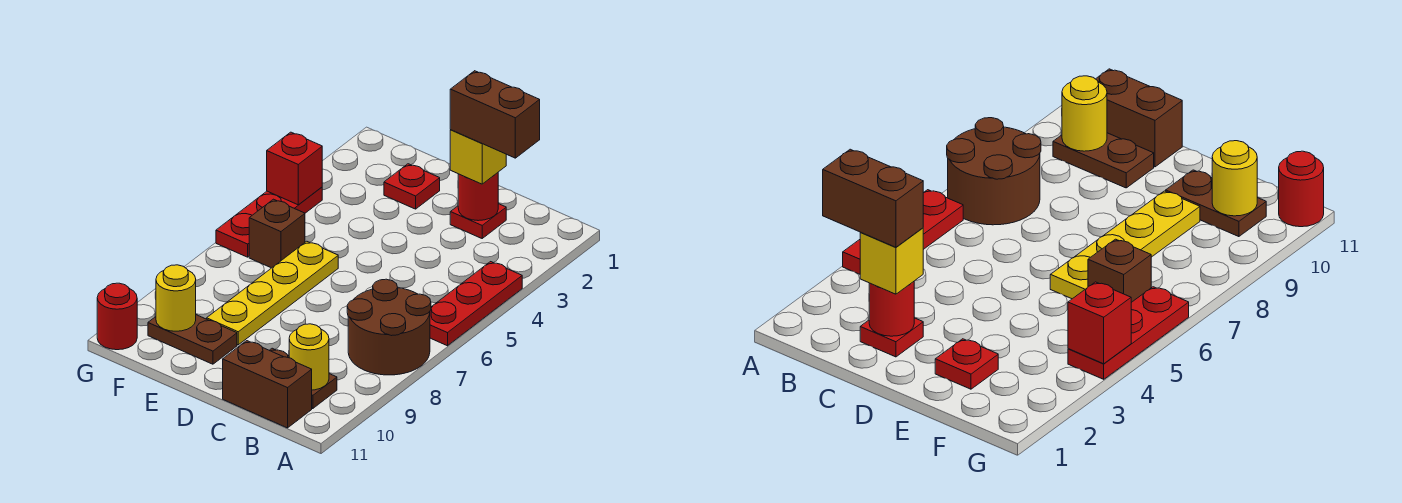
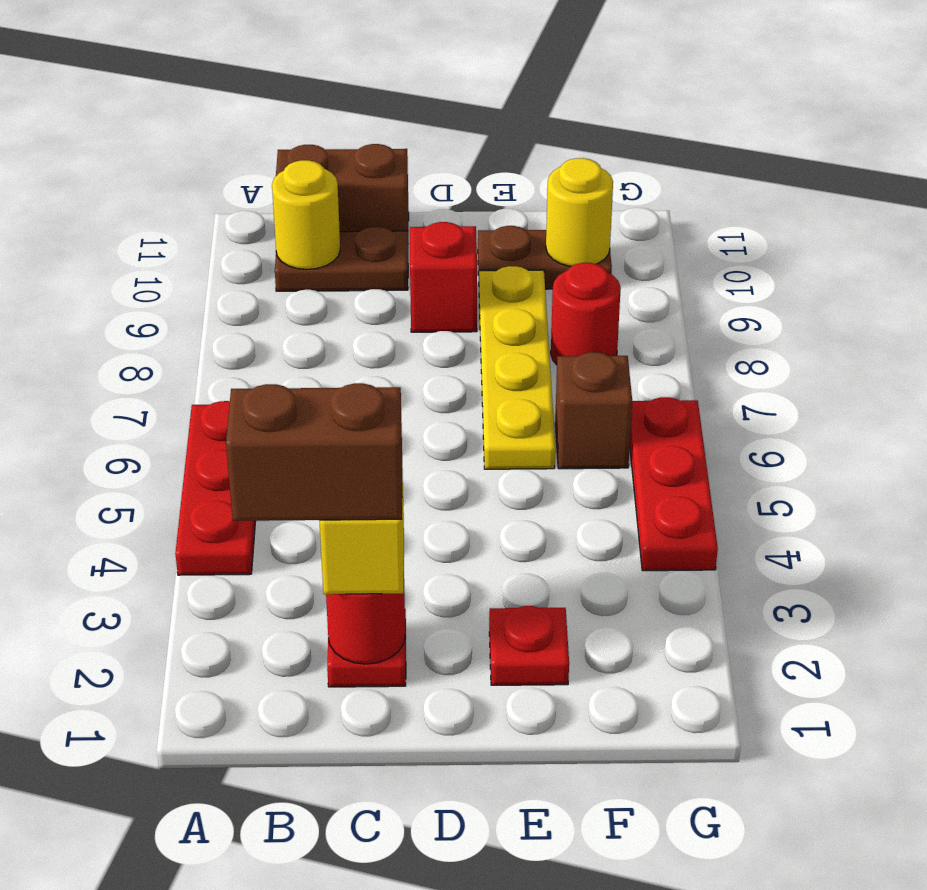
brown 2x2 round brick [347,279,431,375] -> none
red 1x1 brick [267,132,322,205] -> red 1x1 brick moved to [410,222,477,332]
red 1x1 round brick [97,283,137,350] -> red 1x1 round brick moved to [551,263,621,365]

